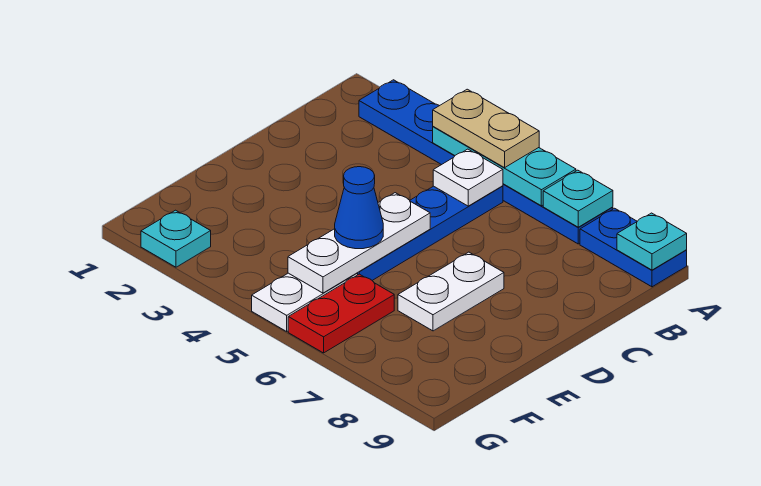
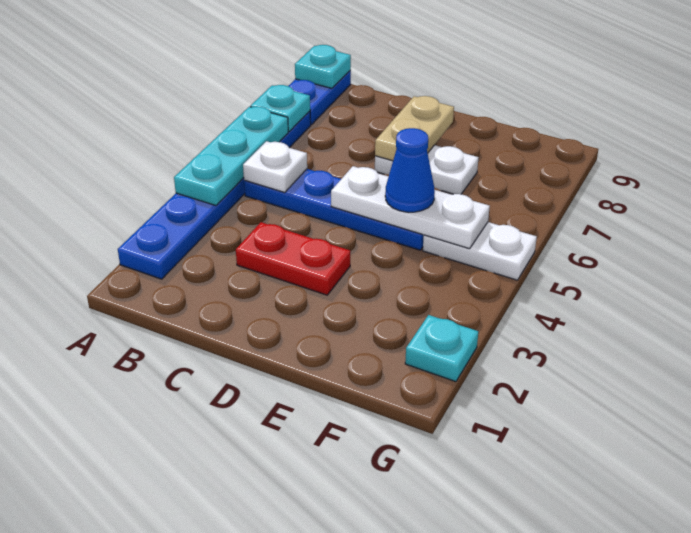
tan 1x2 plate [433,89,539,168] -> tan 1x2 plate moved to [375,96,454,161]
red 1x2 plate [288,274,394,353] -> red 1x2 plate moved to [236,222,350,295]

